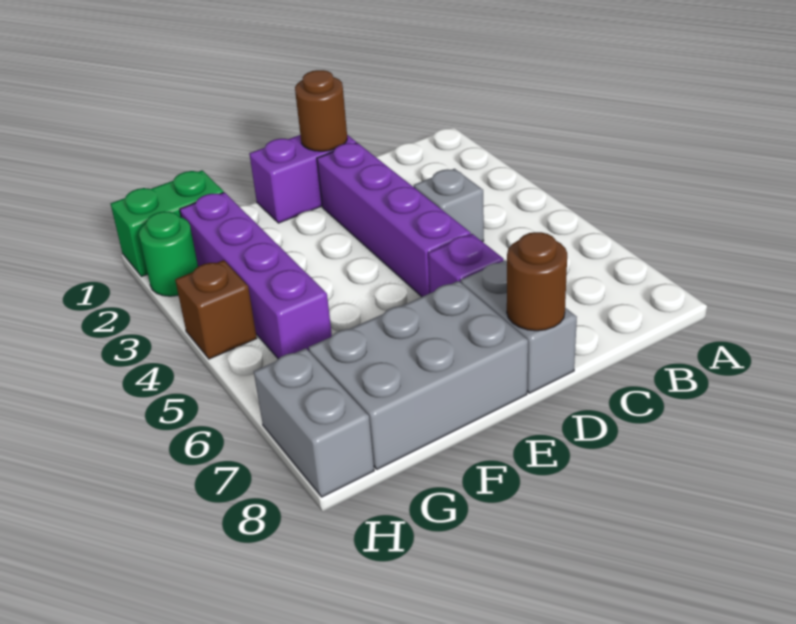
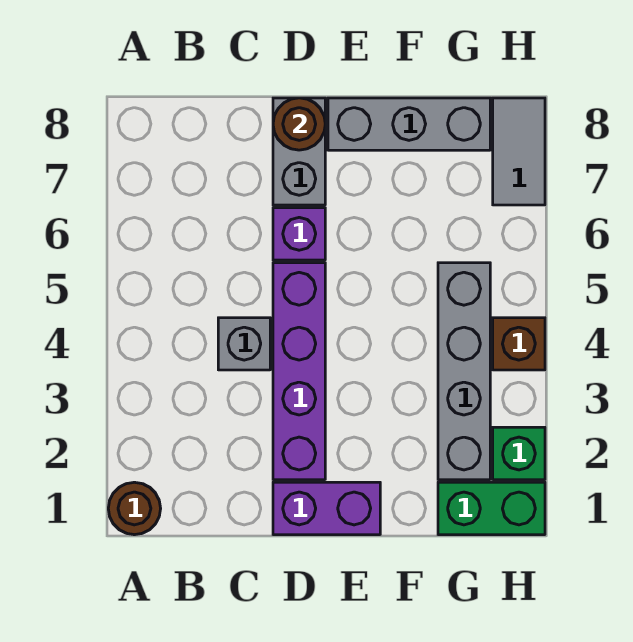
brown 1x1 round brick [295,70,347,151] -> brown 1x1 round brick moved to [108,482,161,535]
grey 2x3 brick [309,281,528,469] -> grey 1x3 brick [328,98,490,150]
purple 1x4 brick [180,192,332,359] -> grey 1x4 brick [438,263,490,480]
green 1x1 round brick [139,211,198,296] -> green 1x1 brick [493,427,545,480]
grey 1x2 brick [254,348,374,497] -> grey 1x2 tile [493,98,545,205]

